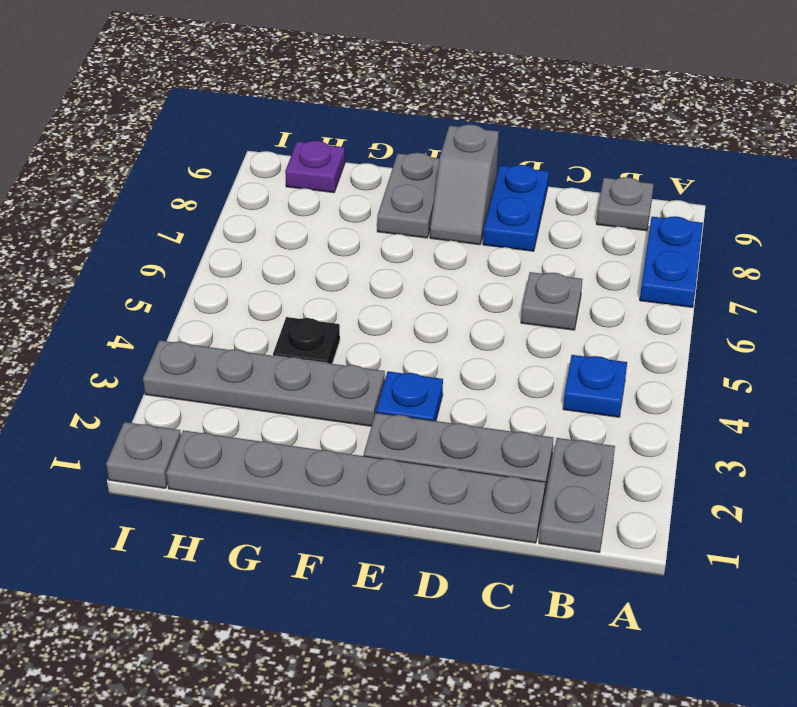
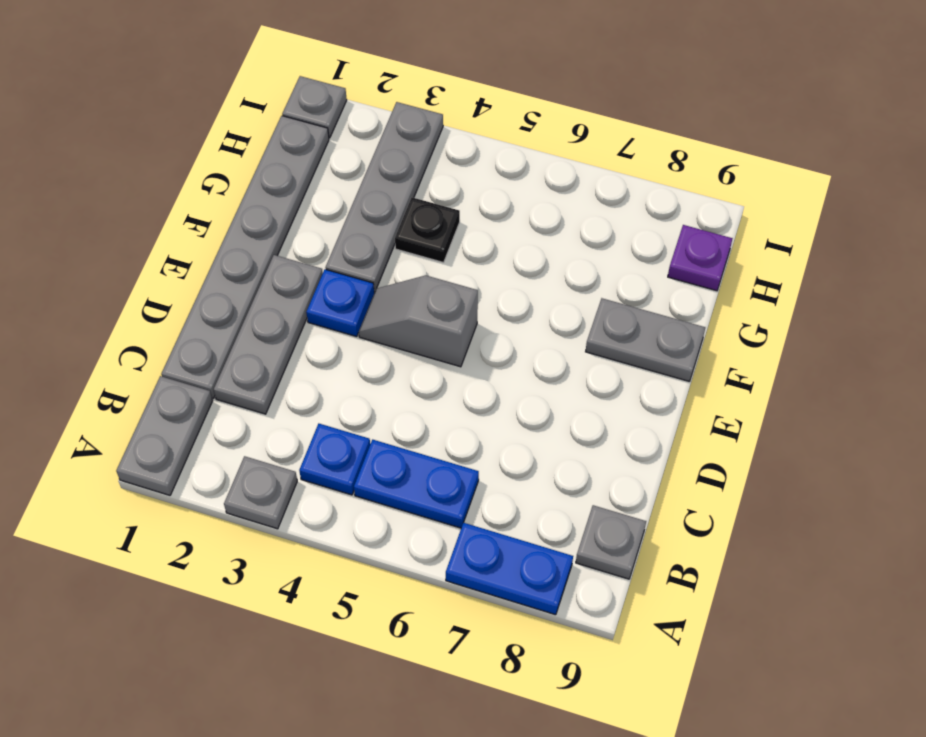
grey 1x2 plate [539,438,615,552] -> grey 1x2 plate turned to [116,376,213,495]
grey 1x1 plate [521,272,582,330] -> grey 1x1 plate moved to [224,456,297,529]
blue 1x2 plate [483,165,549,251] -> blue 1x2 plate moved to [354,440,479,528]
grey 1x2 slope [430,125,499,245] -> grey 1x2 slope moved to [359,275,478,367]

